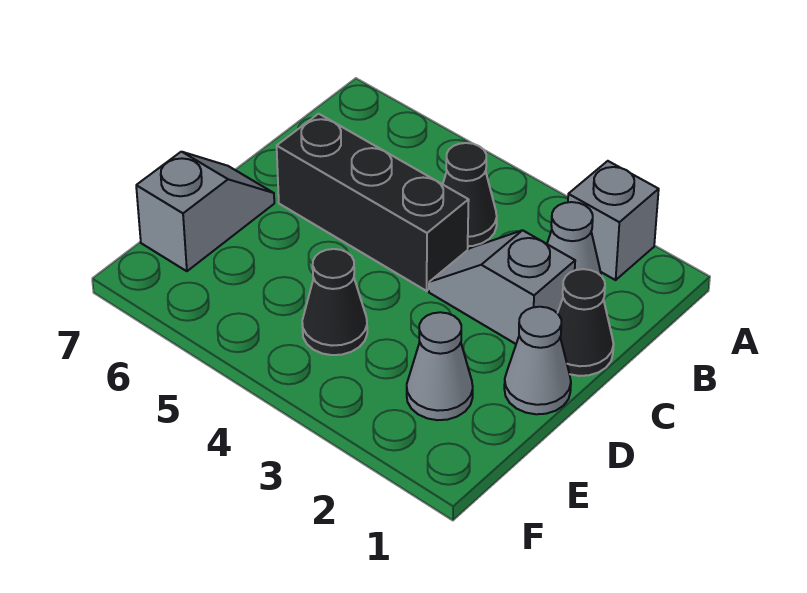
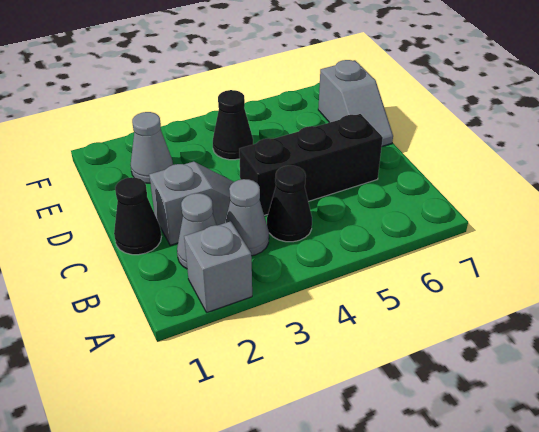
grey 1x1 cone [504,307,571,414] -> grey 1x1 cone moved to [225,179,269,256]

